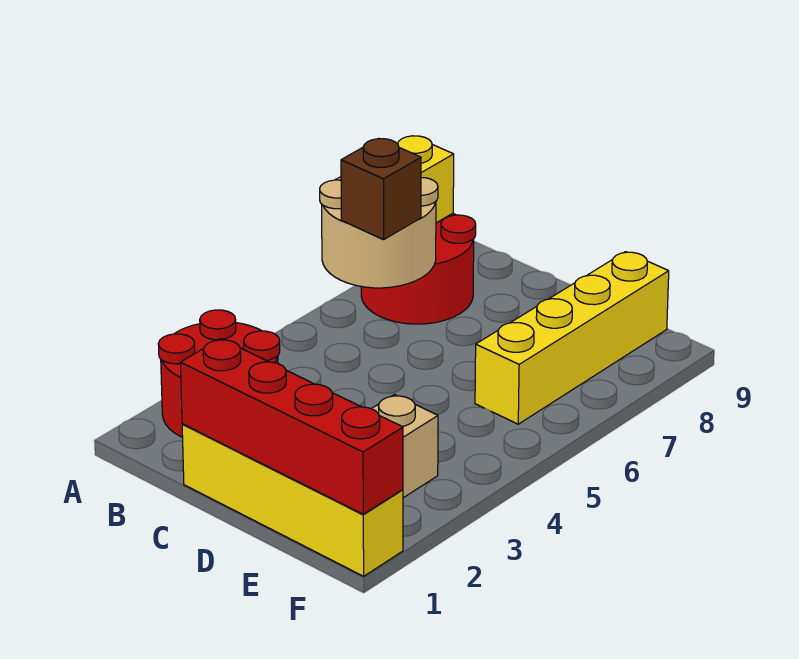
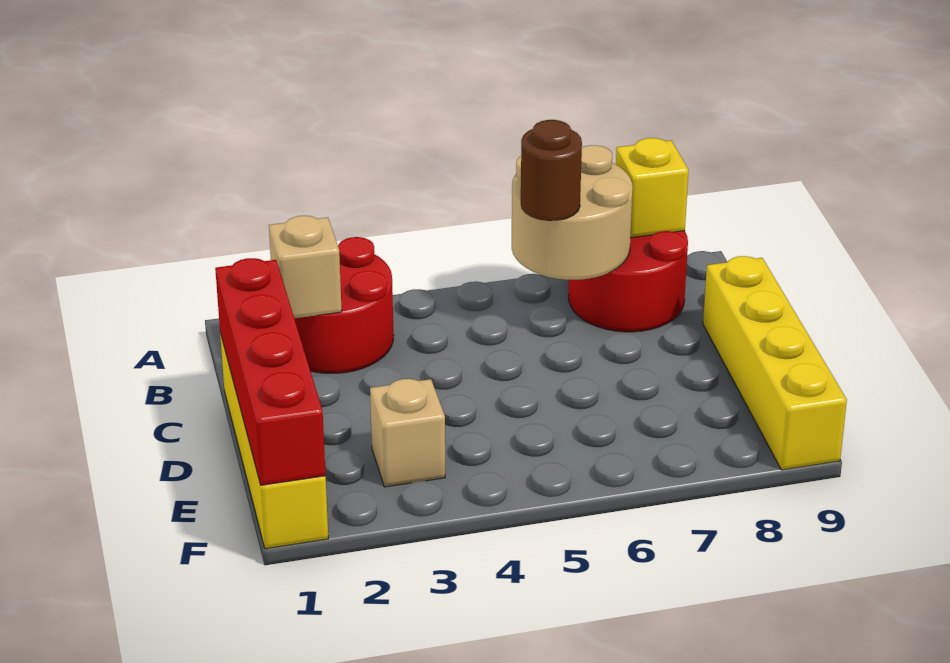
none -> tan 1x1 brick [269,216,342,318]
brown 1x1 brick [341,139,421,240] -> brown 1x1 round brick [521,120,582,221]
yellow 1x4 brick [475,252,669,424] -> yellow 1x4 brick turned to [703,256,847,470]

